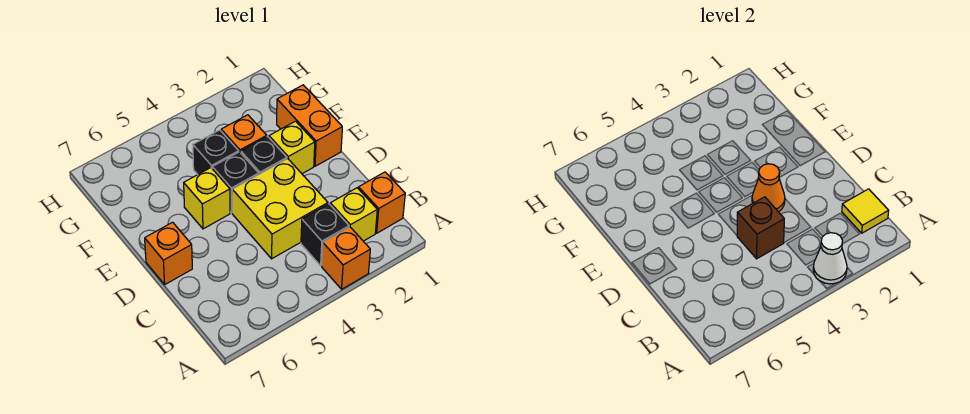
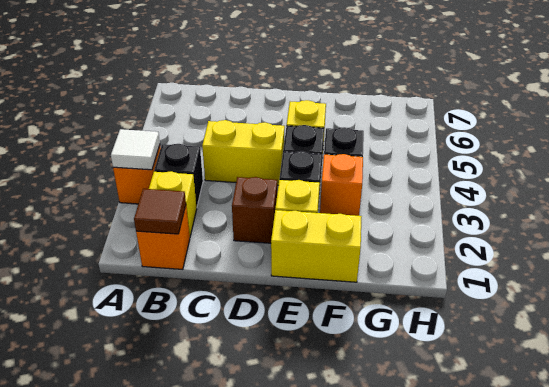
white 1x1 cone [813,233,847,284] -> white 1x1 tile [111,129,160,170]
yellow 1x1 tile [842,189,889,233] -> brown 1x1 tile [134,189,186,234]
yellow 2x2 brick [232,159,328,259] -> yellow 1x2 brick [202,120,285,185]
brown 1x1 brick [737,197,784,259] -> brown 1x1 brick moved to [232,177,277,243]
orange 1x1 cone [752,164,785,212] -> none
orange 1x1 brick [145,222,192,284] -> none
orange 1x2 brick [277,85,342,166] -> yellow 1x2 brick [271,210,362,282]

